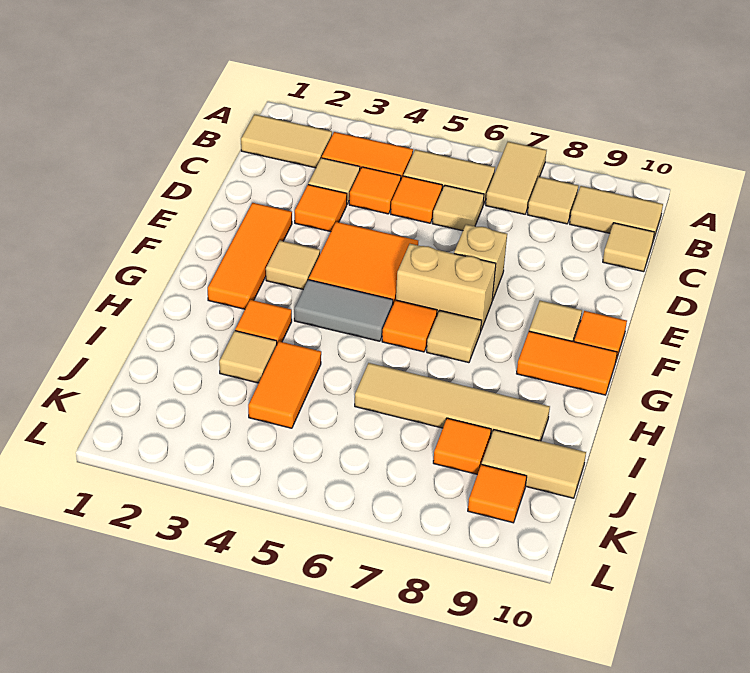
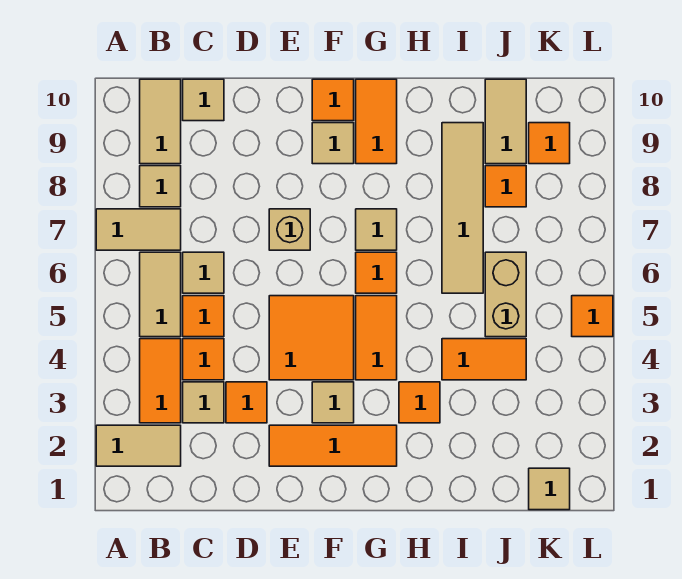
tan 1x2 tile [241,114,332,168] -> tan 1x2 tile turned to [96,425,181,466]
tan 1x2 brick [396,244,496,330] -> tan 1x2 brick moved to [485,252,526,337]
grey 1x2 tile [294,280,393,341] -> orange 1x2 tile [356,296,397,380]
tan 1x1 tile [219,331,277,383] -> tan 1x1 tile moved to [529,468,570,510]
none -> orange 1x1 tile [572,296,613,337]

